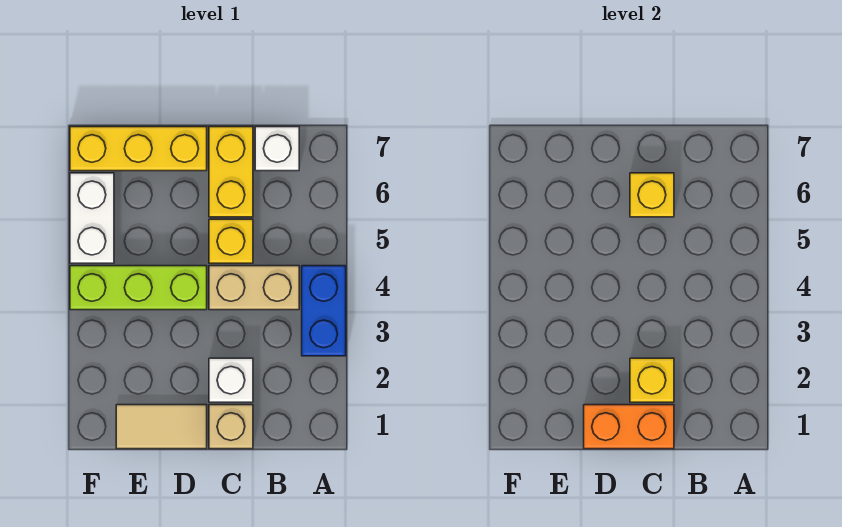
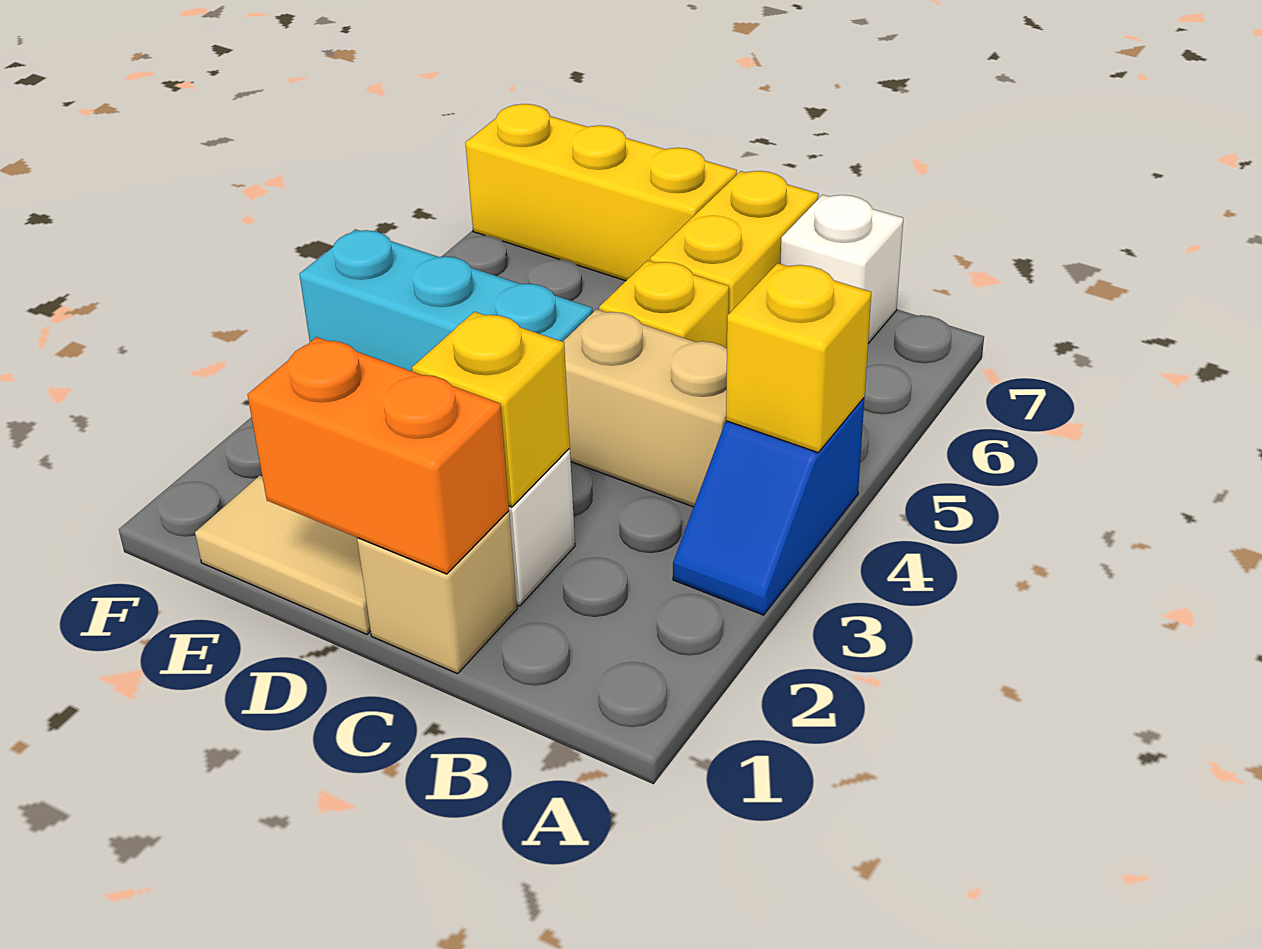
blue 1x2 brick [302,266,346,356] -> blue 1x2 slope [673,398,864,615]
yellow 1x1 brick [630,173,674,217] -> yellow 1x1 brick moved to [726,263,871,452]
lime 1x3 brick [70,266,207,310] -> cyan 1x3 brick [299,229,593,371]
white 1x2 brick [70,173,114,263] -> none

